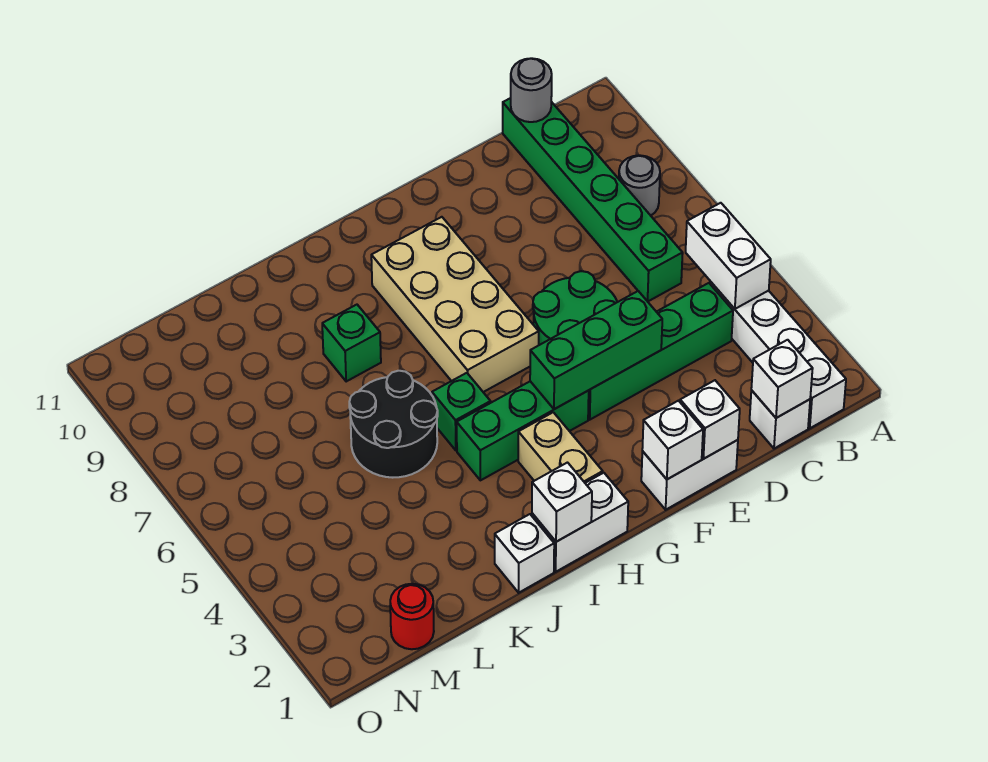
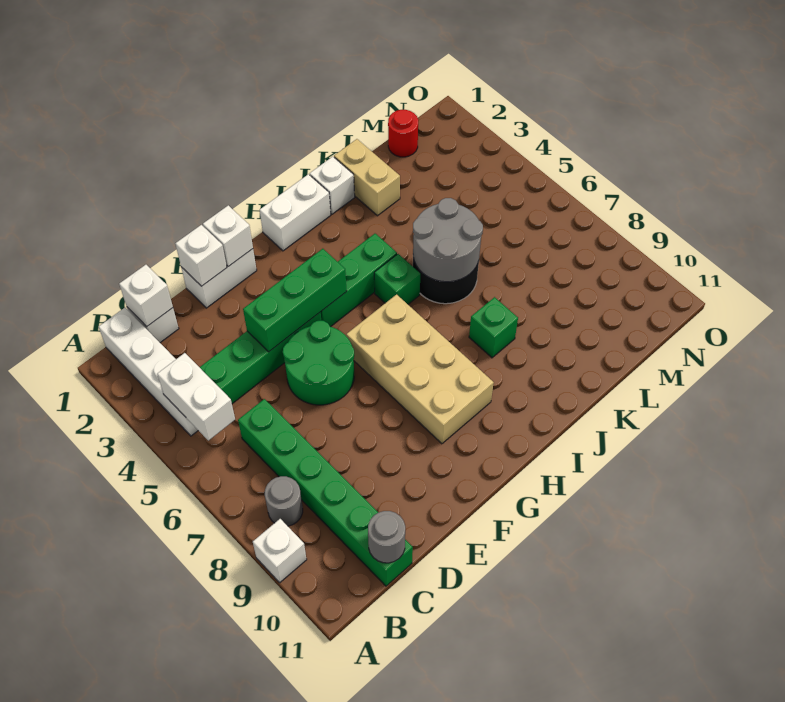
tan 1x2 brick [518,412,603,483] -> tan 1x2 brick moved to [334,139,400,216]
white 1x1 brick [532,463,592,542] -> white 1x1 brick moved to [253,519,307,582]
none -> grey 2x2 round brick [413,198,483,282]

